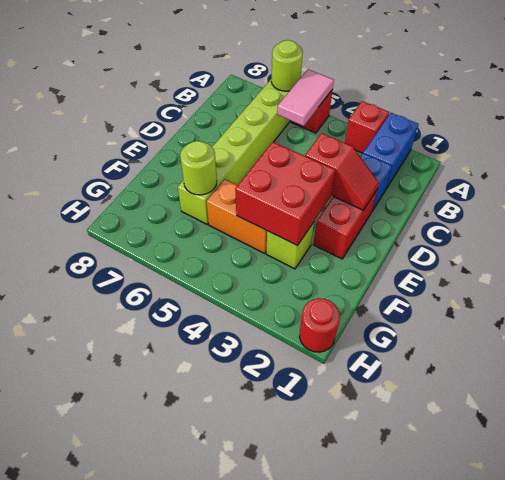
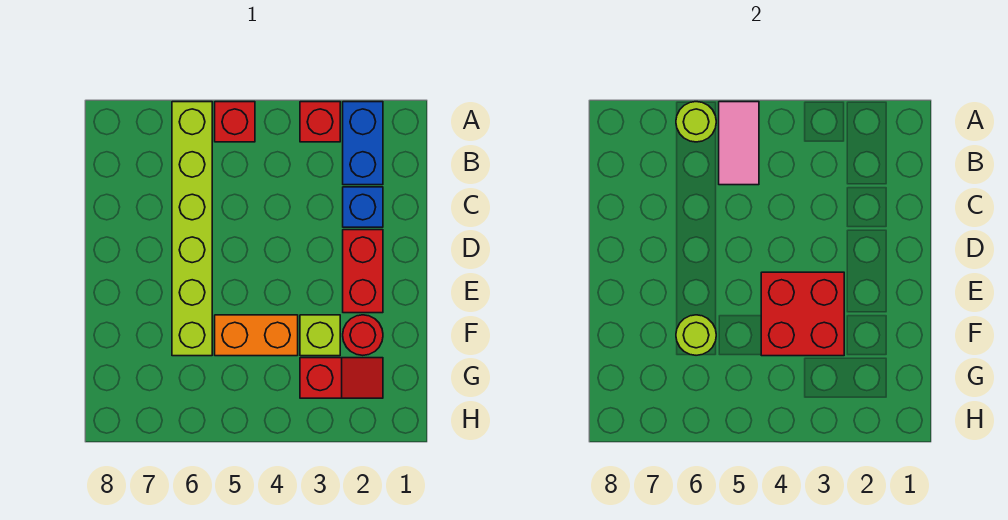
red 1x2 slope [305,133,379,210] -> red 1x2 slope moved to [300,358,383,398]
red 1x1 round brick [299,298,340,352] -> red 1x1 round brick moved to [343,315,383,355]

